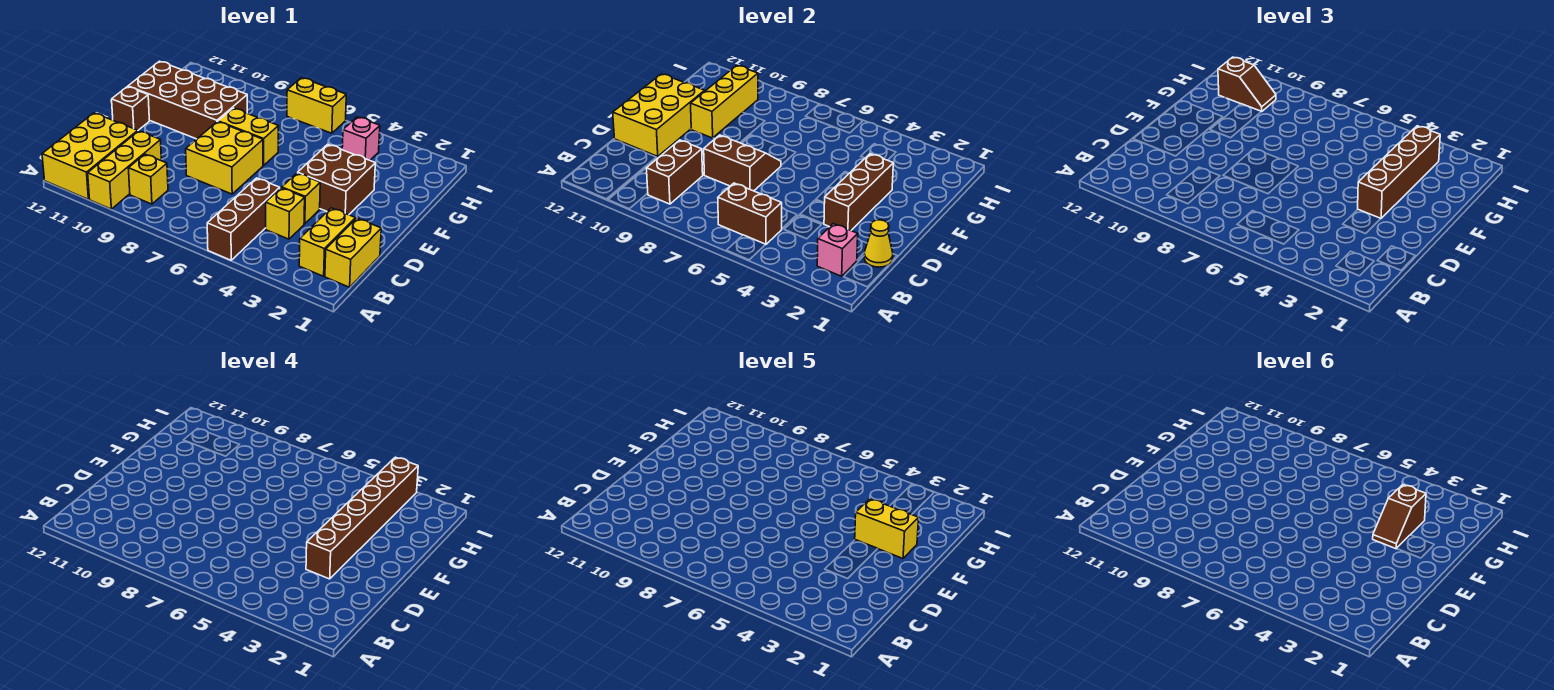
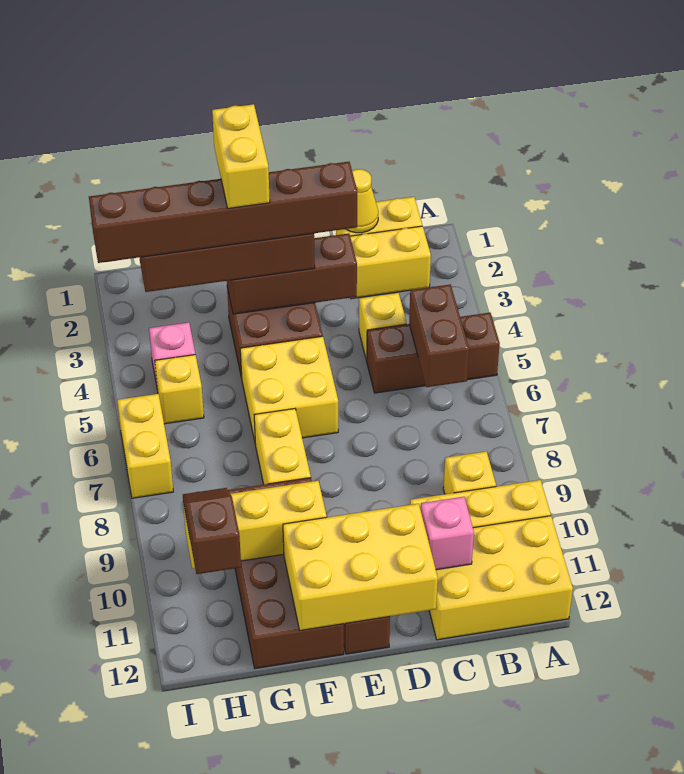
pink 1x1 brick [817,224,858,276] -> pink 1x1 brick moved to [421,497,474,570]
brown 1x2 brick [646,140,703,204] -> none
yellow 1x1 brick [282,173,320,224] -> yellow 1x1 brick moved to [155,355,204,424]
yellow 2x2 brick [186,122,263,194] -> yellow 2x2 brick moved to [240,336,338,445]
brown 2x2 slope [704,135,781,191] -> none
brown 1x2 slope [1373,485,1426,549] -> none

